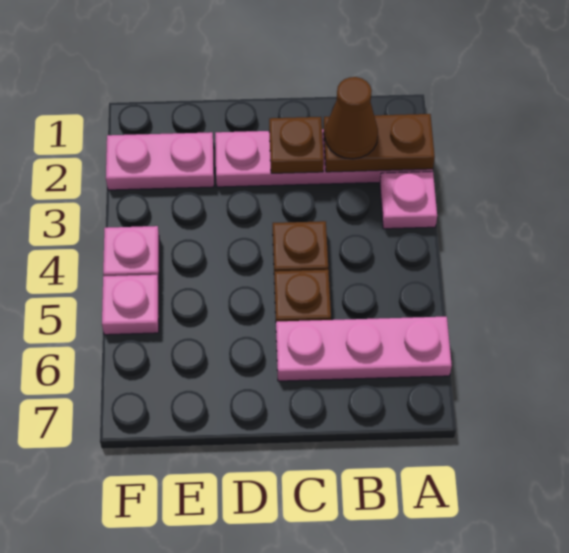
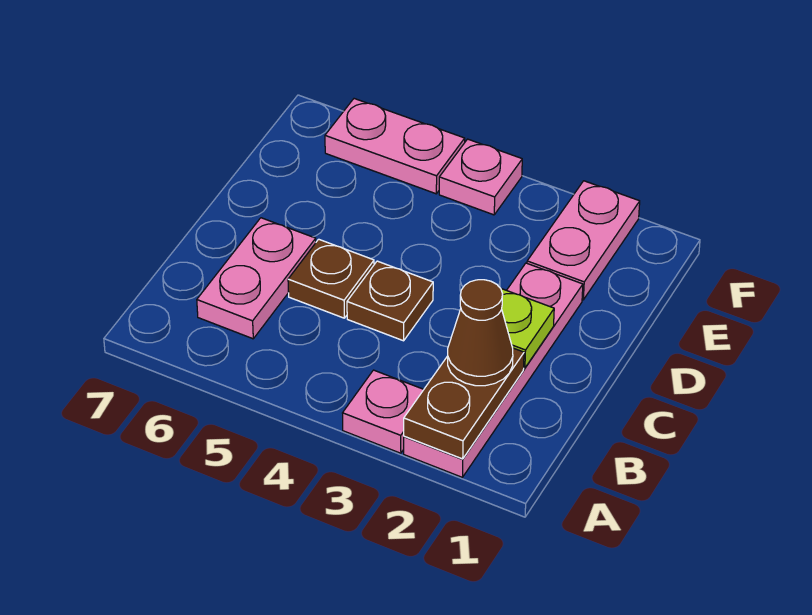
pink 1x3 plate [276,317,452,381] -> pink 1x2 plate [197,218,316,339]
brown 1x1 plate [269,117,324,173] -> lime 1x1 plate [501,289,554,368]
pink 1x1 plate [102,275,159,335] -> pink 1x2 plate [325,99,465,194]

